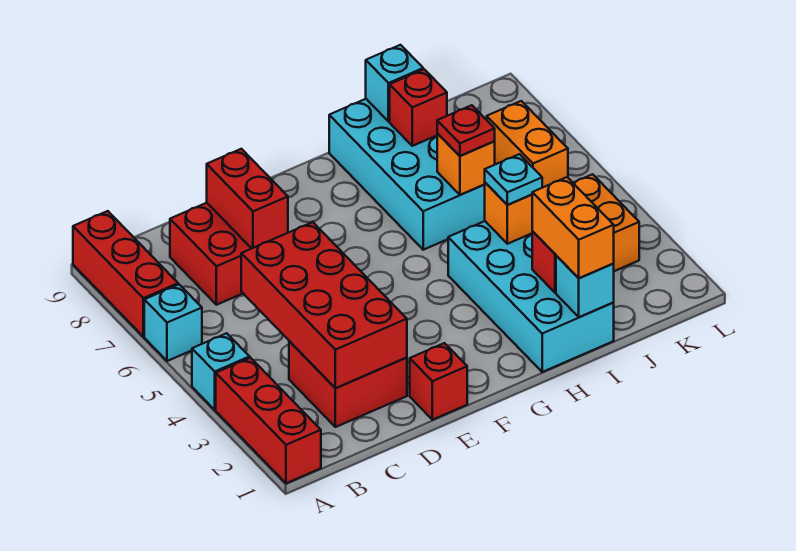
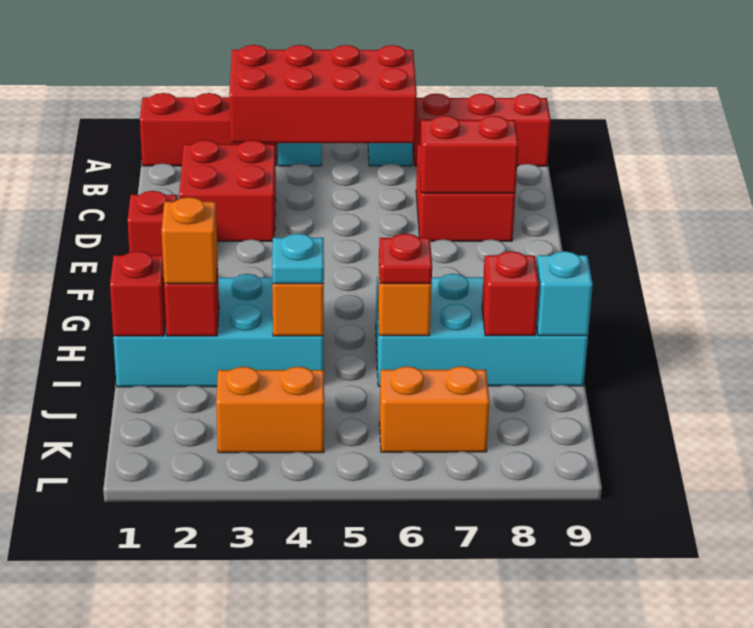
red 2x4 brick [241,222,407,388] -> red 2x4 brick moved to [229,45,417,143]
cyan 1x1 brick [556,256,614,317] -> red 1x1 brick [110,251,166,336]
orange 1x2 brick [532,177,614,278] -> orange 1x1 brick [162,197,217,284]

